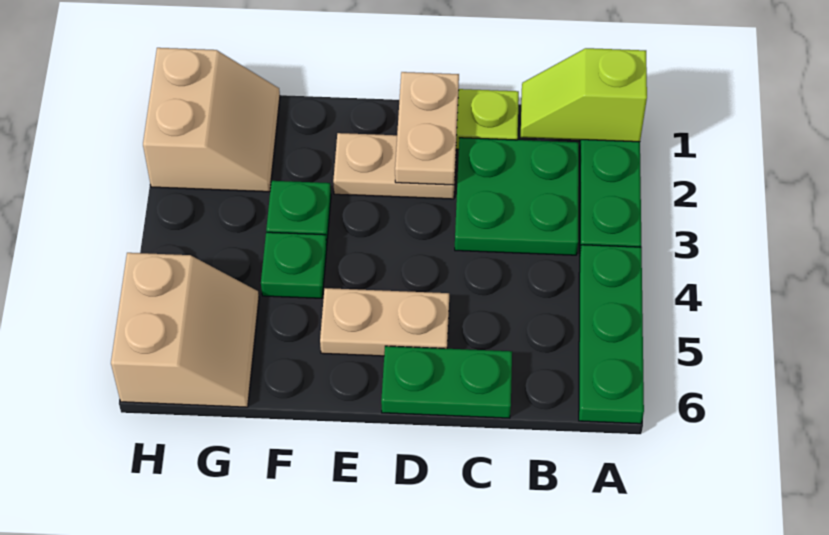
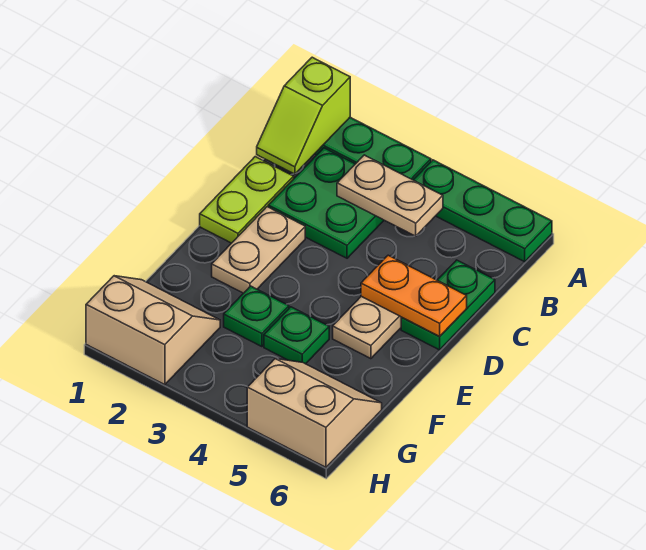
tan 1x2 plate [395,72,459,185] -> tan 1x2 plate moved to [337,155,443,236]
none -> orange 1x2 plate [361,255,467,337]

